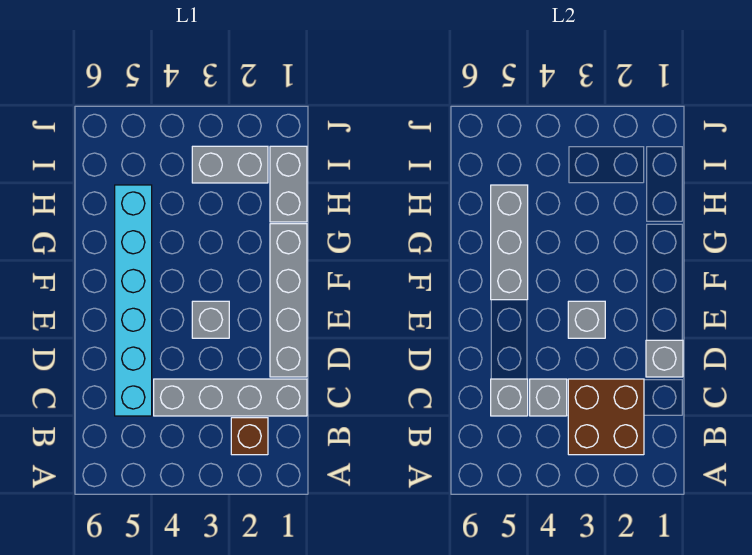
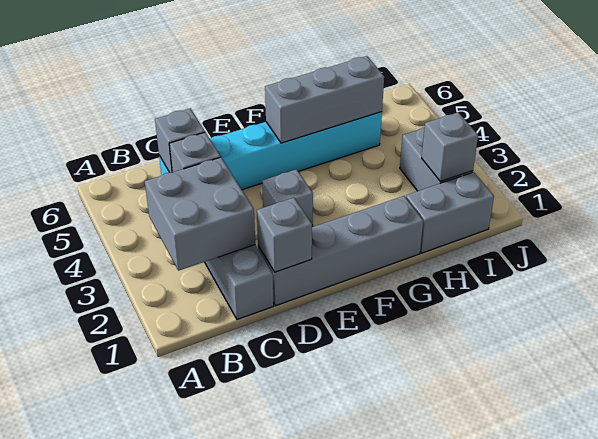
brown 1x1 brick [231,418,268,455] -> none
brown 2x2 brick [568,379,644,455] -> grey 2x2 brick [145,157,255,271]
grey 1x1 brick [568,301,605,338] -> grey 1x1 brick moved to [422,112,478,182]

